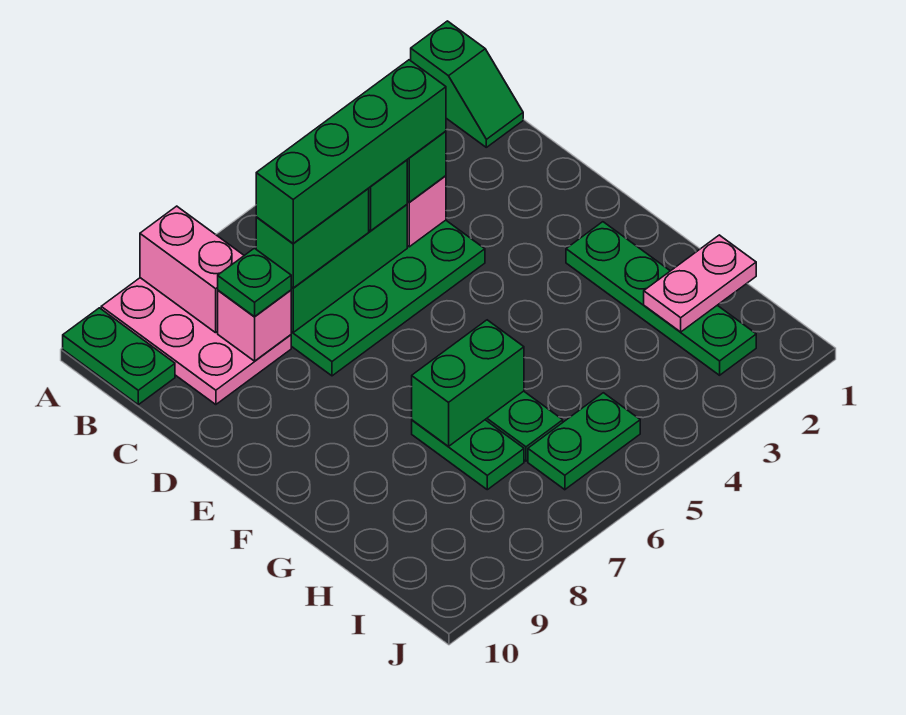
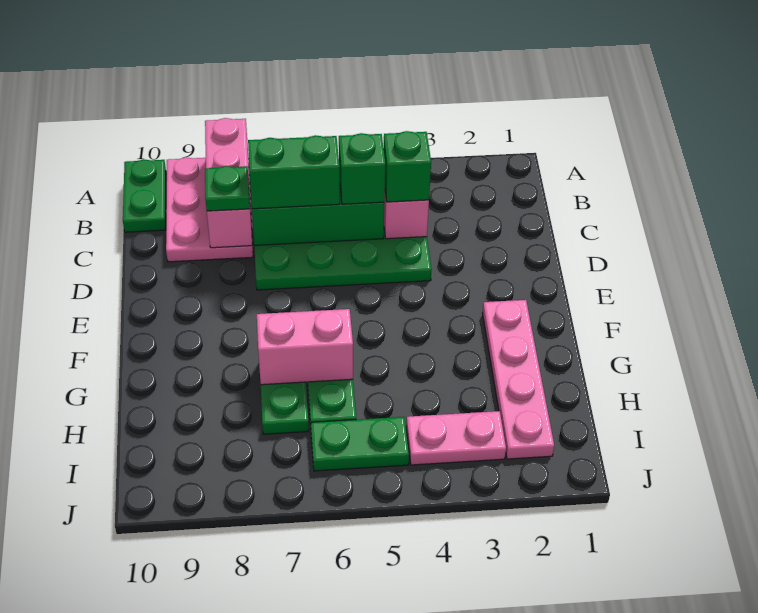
green 1x2 slope [411,21,523,147] -> none
green 1x4 brick [256,60,446,244] -> none
green 1x4 plate [566,222,756,375] -> pink 1x4 plate [482,300,554,459]
green 1x2 brick [412,320,524,446] -> pink 1x2 brick [257,309,353,385]
pink 1x2 plate [644,235,756,332] -> pink 1x2 plate moved to [406,411,506,465]

